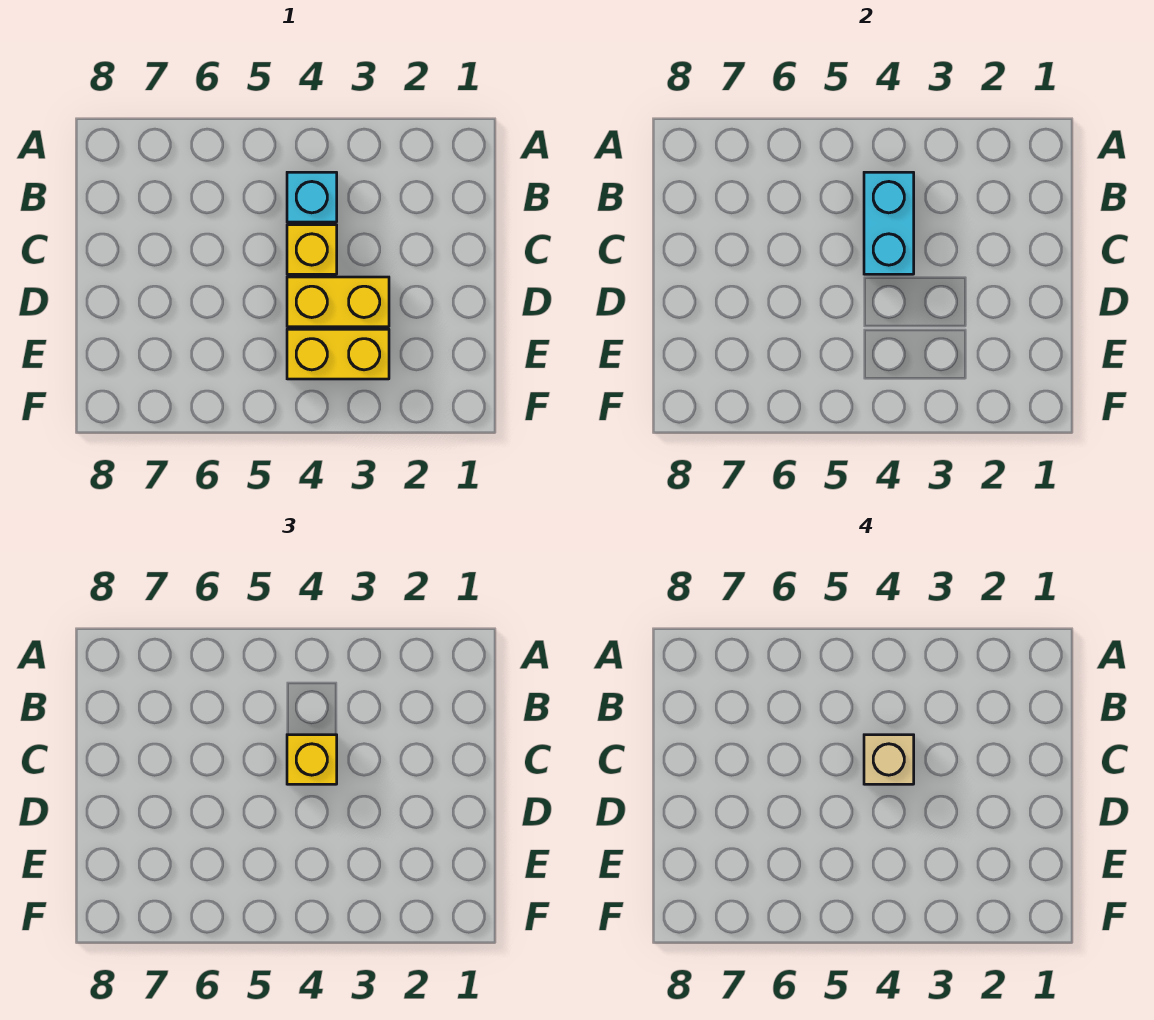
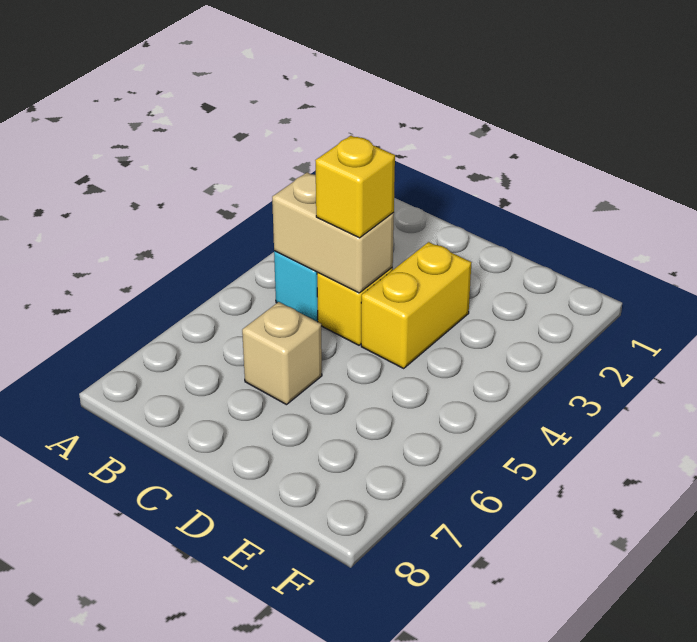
cyan 1x2 brick [864,172,914,274] -> tan 1x2 brick [272,172,394,293]
tan 1x1 brick [864,735,914,784] -> tan 1x1 brick moved to [242,302,322,405]
yellow 1x2 brick [287,329,389,379] -> none

